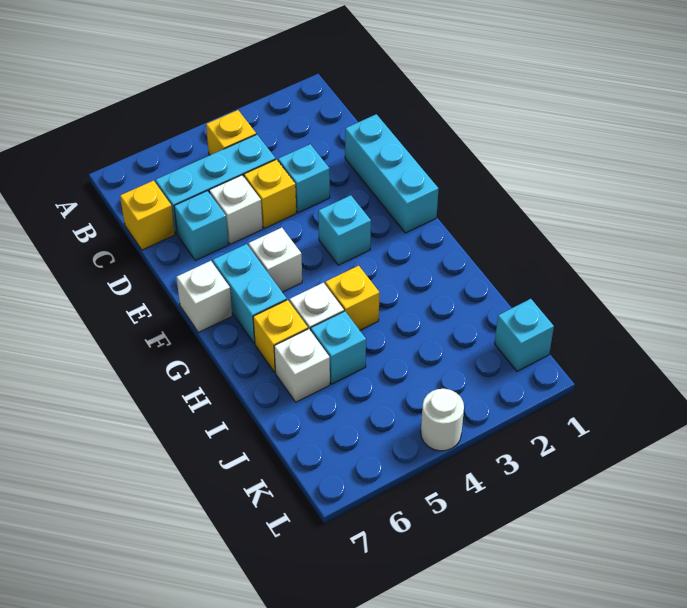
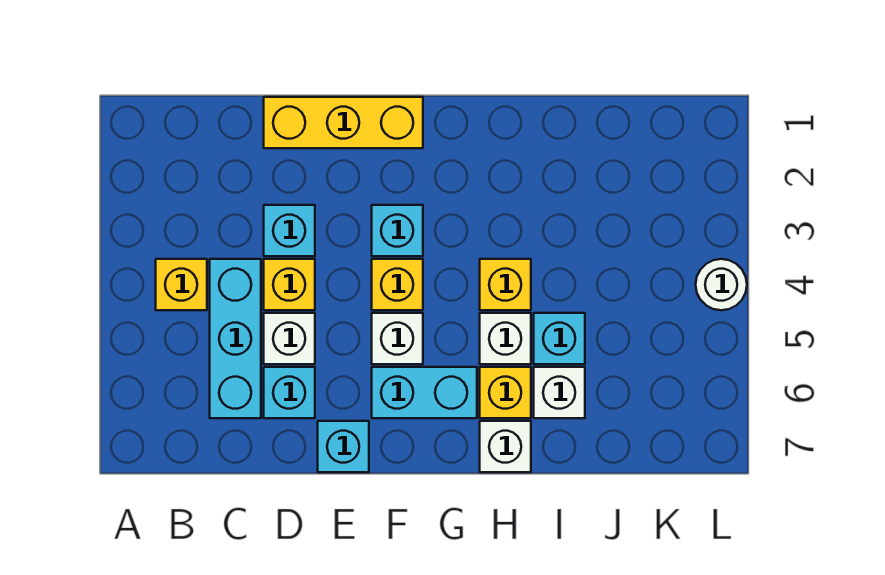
yellow 1x1 brick [120,181,175,250] -> yellow 1x1 brick moved to [372,259,423,310]
cyan 1x3 brick [345,114,439,233] -> yellow 1x3 brick [264,97,423,148]
white 1x1 brick [176,261,232,332] -> white 1x1 brick moved to [480,421,531,472]
cyan 1x1 brick [495,299,554,371] -> cyan 1x1 brick moved to [318,421,369,472]

